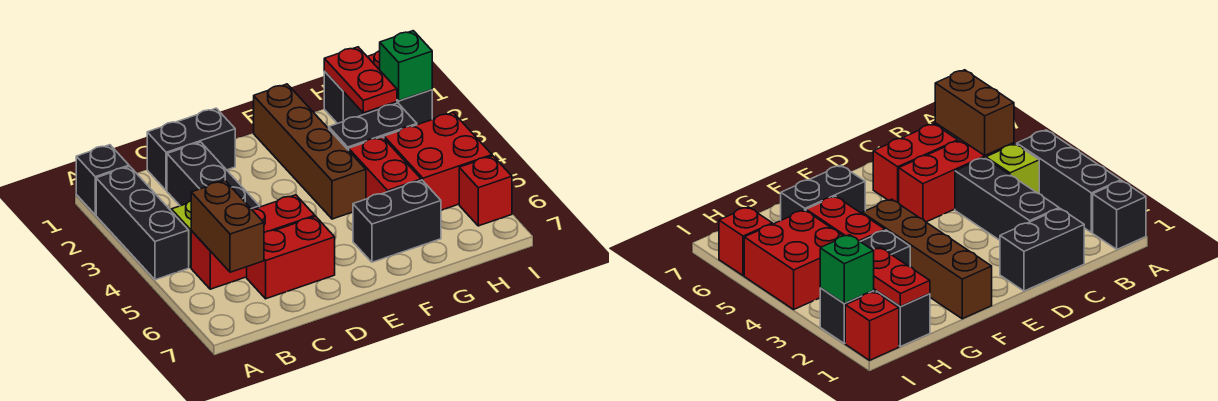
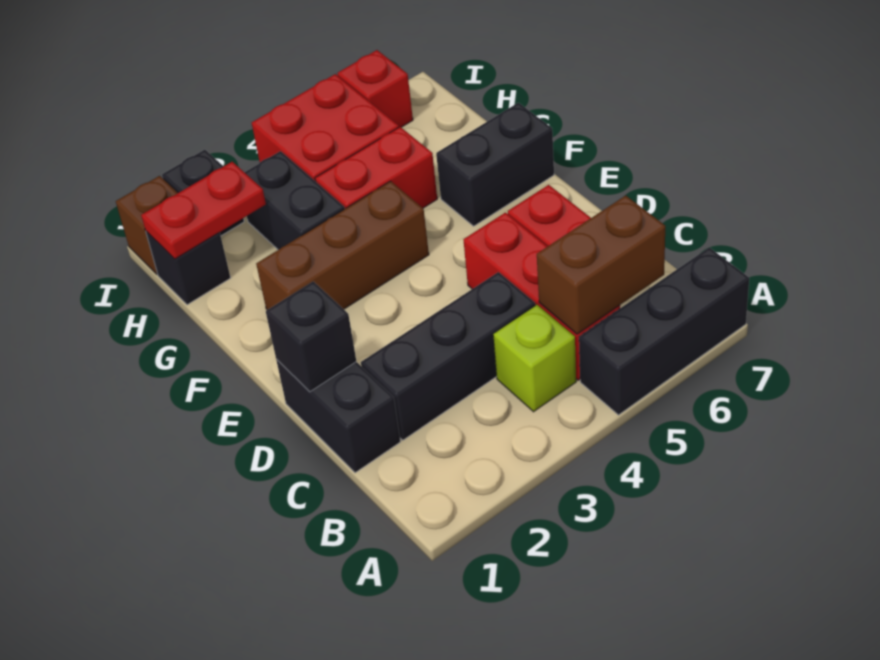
black 1x1 brick [76,145,129,215] -> black 1x1 brick moved to [266,281,356,392]
black 1x3 brick [96,166,189,280] -> black 1x3 brick moved to [579,247,749,415]
brown 1x4 brick [254,84,366,219] -> brown 1x3 brick [256,181,429,310]
black 1x2 brick [353,180,441,262] -> black 1x2 brick turned to [436,103,554,226]
red 1x1 brick [845,292,899,360] -> brown 1x1 brick [116,176,177,274]
green 1x1 brick [380,31,432,101] -> none

